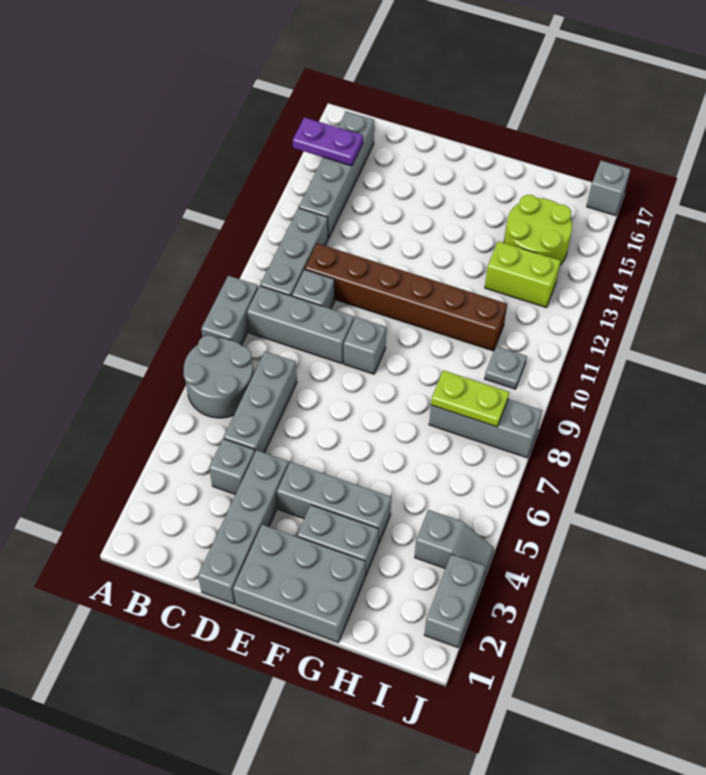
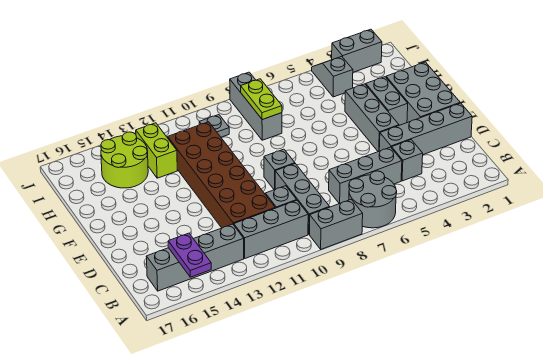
brown 1x6 brick [305,243,507,351] -> brown 2x6 brick [168,122,275,228]
grey 1x1 brick [587,161,630,216] -> none

